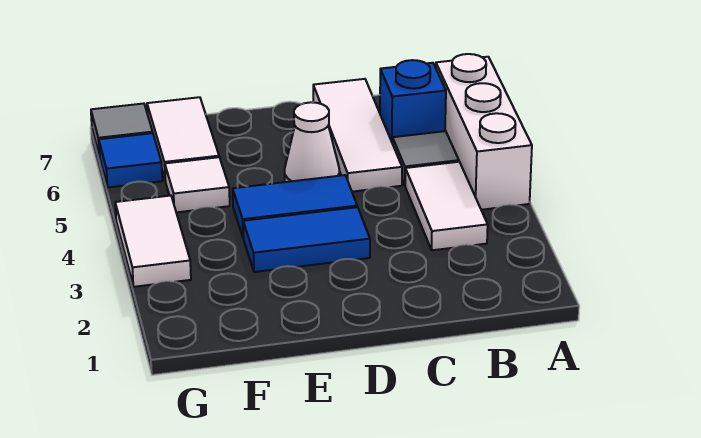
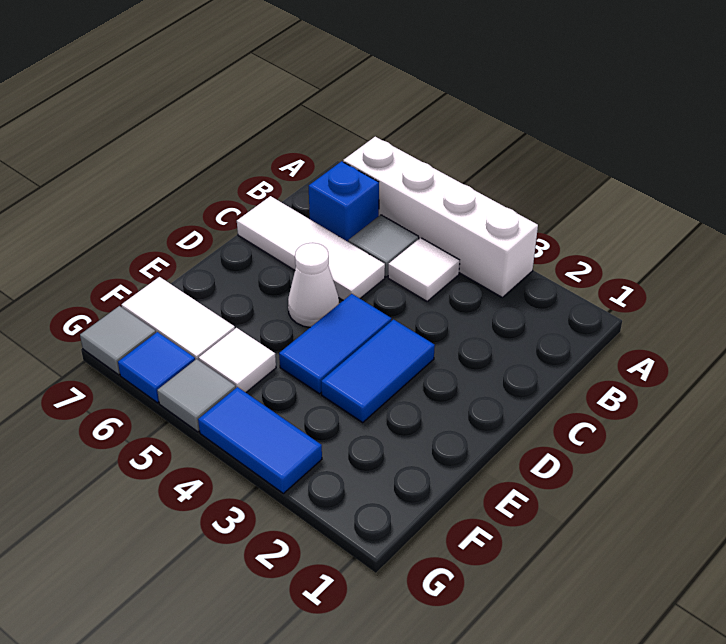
white 1x3 brick [436,54,532,210] -> white 1x4 brick [343,137,538,298]
white 1x2 tile [405,162,488,250] -> white 1x1 tile [388,238,460,301]
white 1x2 tile [115,196,191,287] -> blue 1x2 tile [198,387,322,494]
none -> grey 1x1 tile [157,359,236,432]

